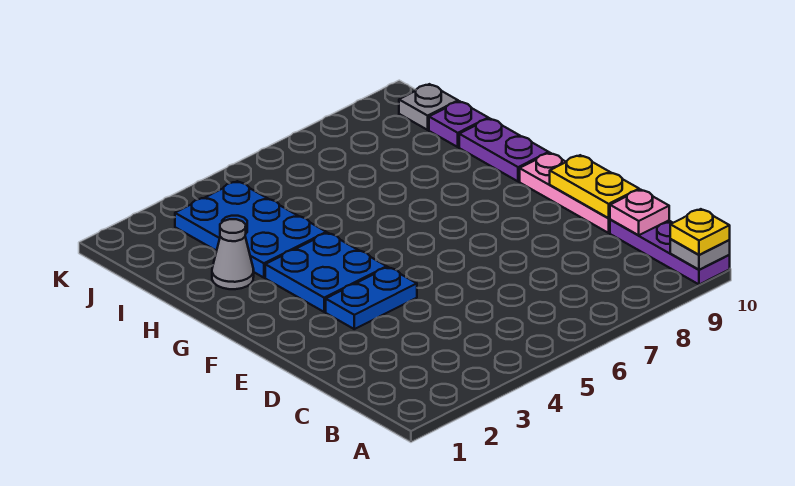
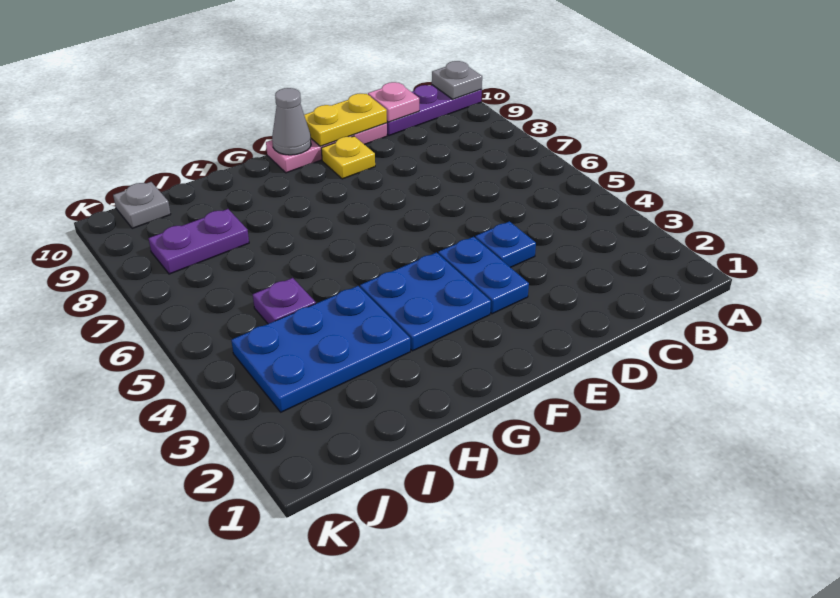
yellow 1x1 plate [670,209,730,255] -> yellow 1x1 plate moved to [321,136,375,179]
none -> blue 1x1 plate [475,221,536,268]
purple 1x2 plate [459,118,549,181] -> purple 1x2 plate moved to [149,209,249,274]
grey 1x1 cone [212,219,254,289] -> grey 1x1 cone moved to [272,88,311,155]
purple 1x1 plate [429,101,488,147] -> purple 1x1 plate moved to [253,278,316,324]

